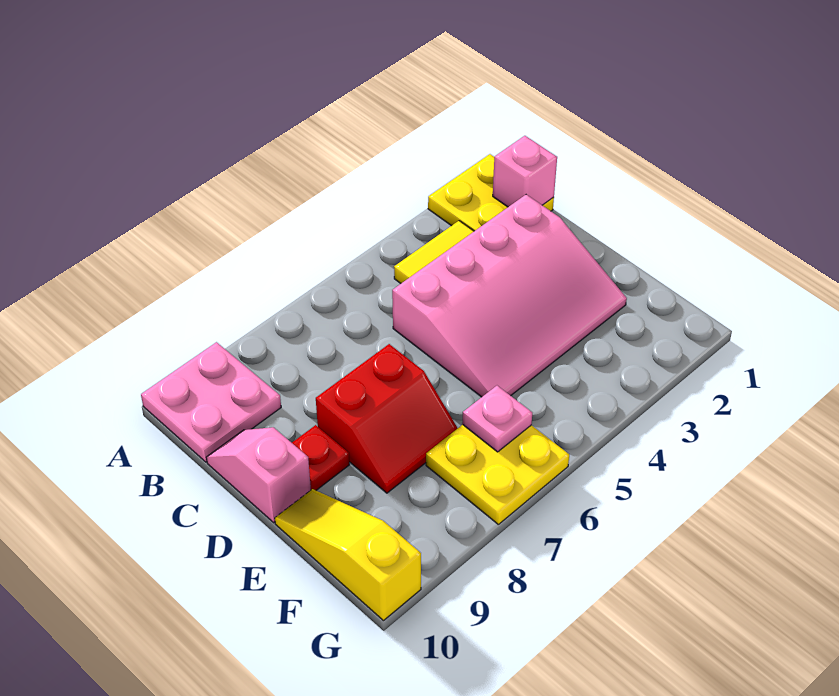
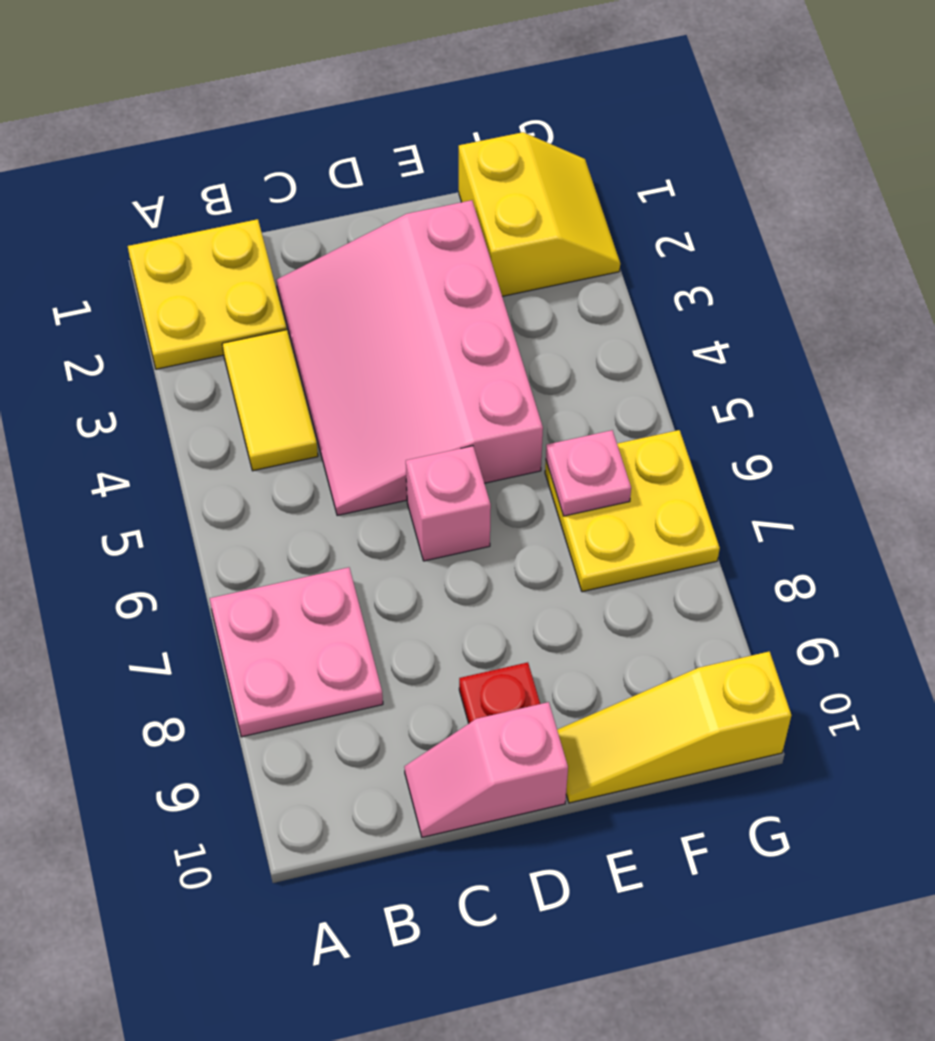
pink 2x2 plate [141,342,281,462] -> pink 2x2 plate moved to [210,567,383,737]
pink 1x1 brick [493,136,557,207] -> pink 1x1 brick moved to [406,446,491,561]
pink 3x4 slope [392,195,627,397] -> pink 3x4 slope turned to [276,200,543,516]
red 2x2 slope [316,344,458,493] -> none
none -> yellow 2x2 slope [459,132,620,296]

